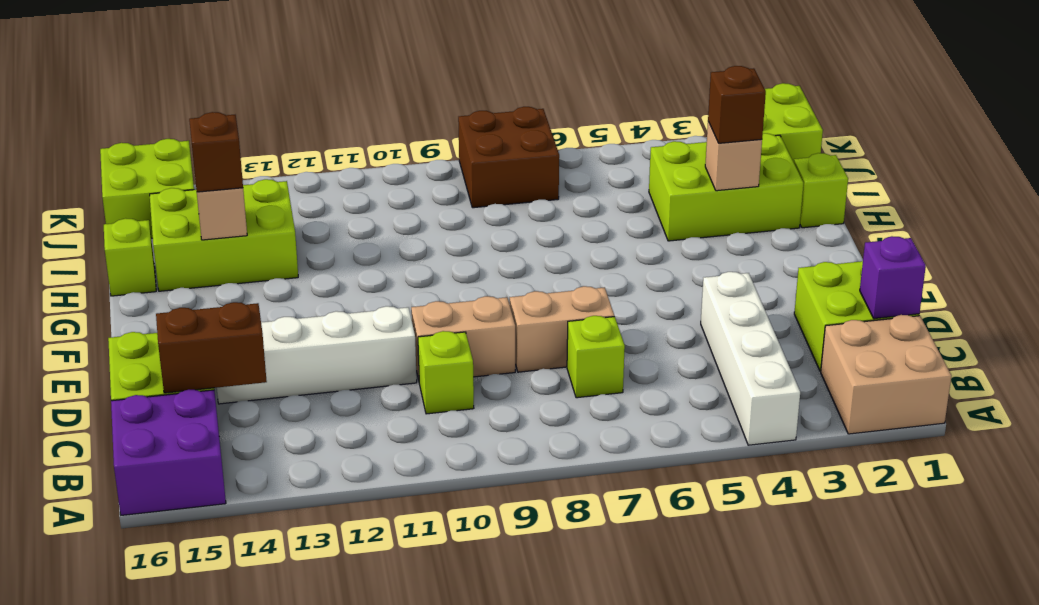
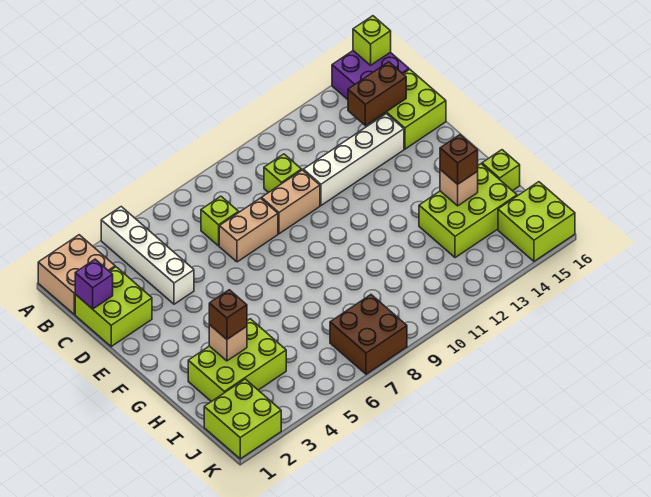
lime 1x1 brick [794,153,848,228] -> lime 1x1 brick moved to [353,16,391,65]

